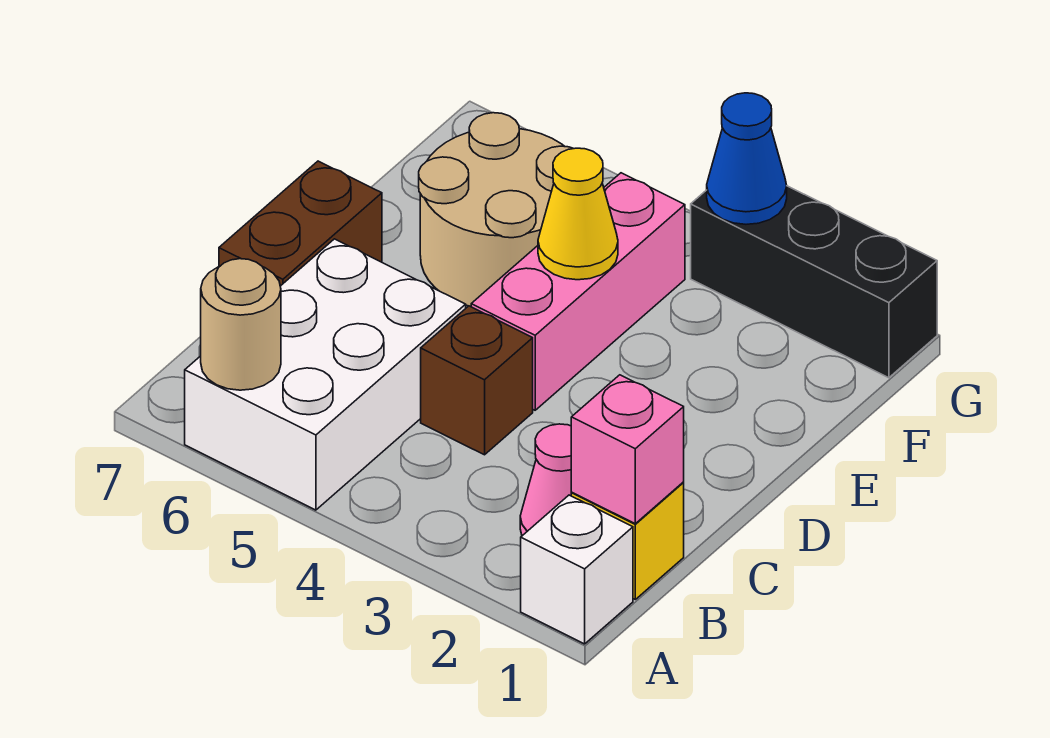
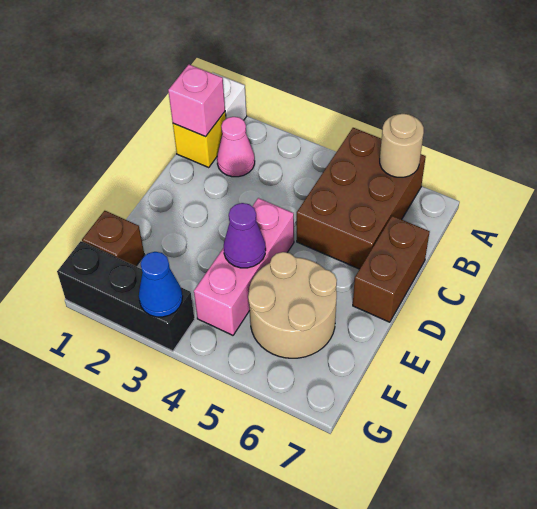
white 2x3 brick [185,239,466,510] -> brown 2x3 brick [297,128,426,269]
brown 1x1 brick [421,306,533,455] -> brown 1x1 brick moved to [82,211,144,266]
yellow 1x1 cone [538,148,618,280] -> purple 1x1 cone [224,203,266,268]

